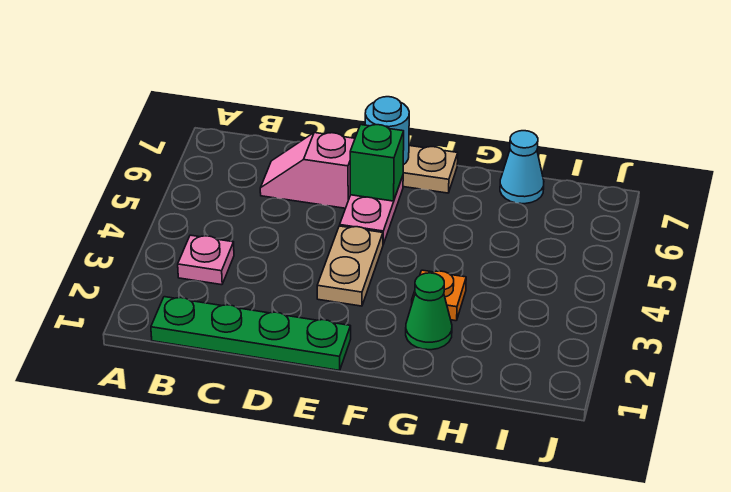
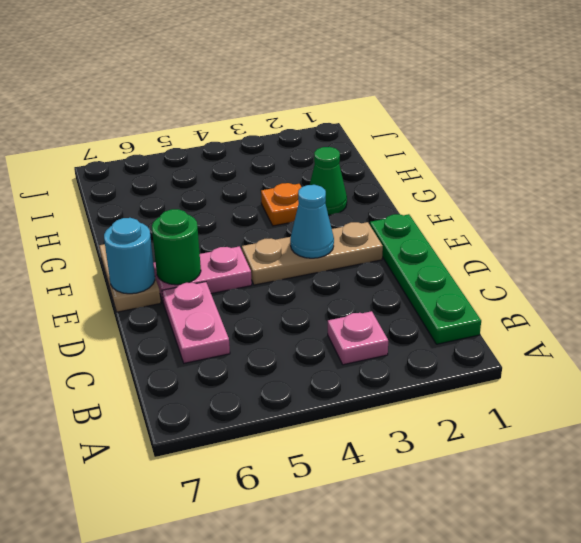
pink 1x2 slope [260,133,355,208] -> pink 1x2 plate [162,282,230,363]
tan 1x2 plate [317,226,383,306] -> tan 1x3 plate [242,222,383,285]
green 1x1 brick [350,125,404,201] -> green 1x1 round brick [152,209,201,285]
cyan 1x1 cone [500,131,544,204] -> cyan 1x1 cone moved to [290,185,334,258]

